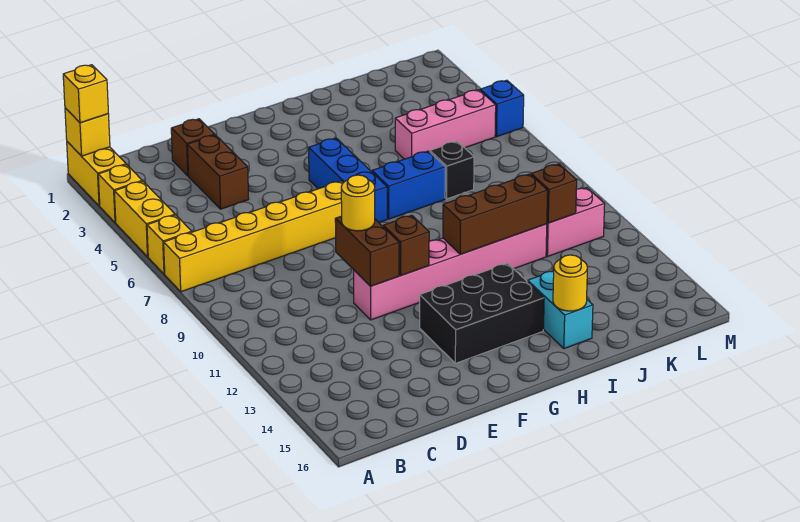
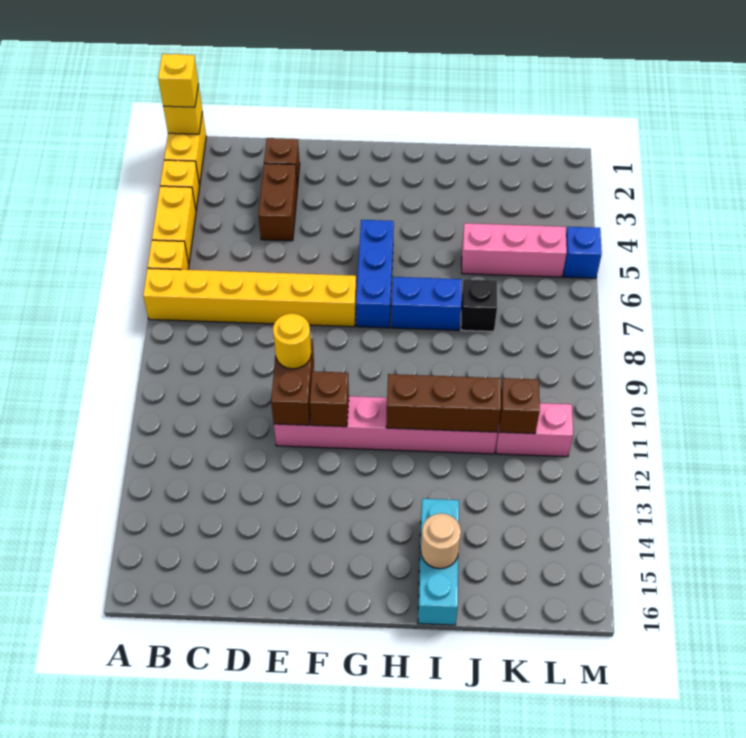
black 2x3 brick [420,263,544,363] -> none
cyan 1x2 brick [528,271,593,349] -> cyan 1x3 brick [418,499,459,625]
yellow 1x1 round brick [553,255,587,311] -> tan 1x1 round brick [421,513,461,569]

